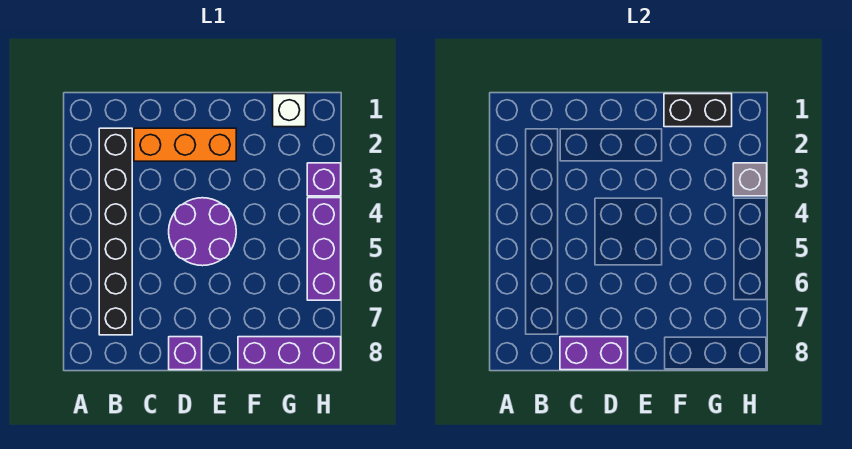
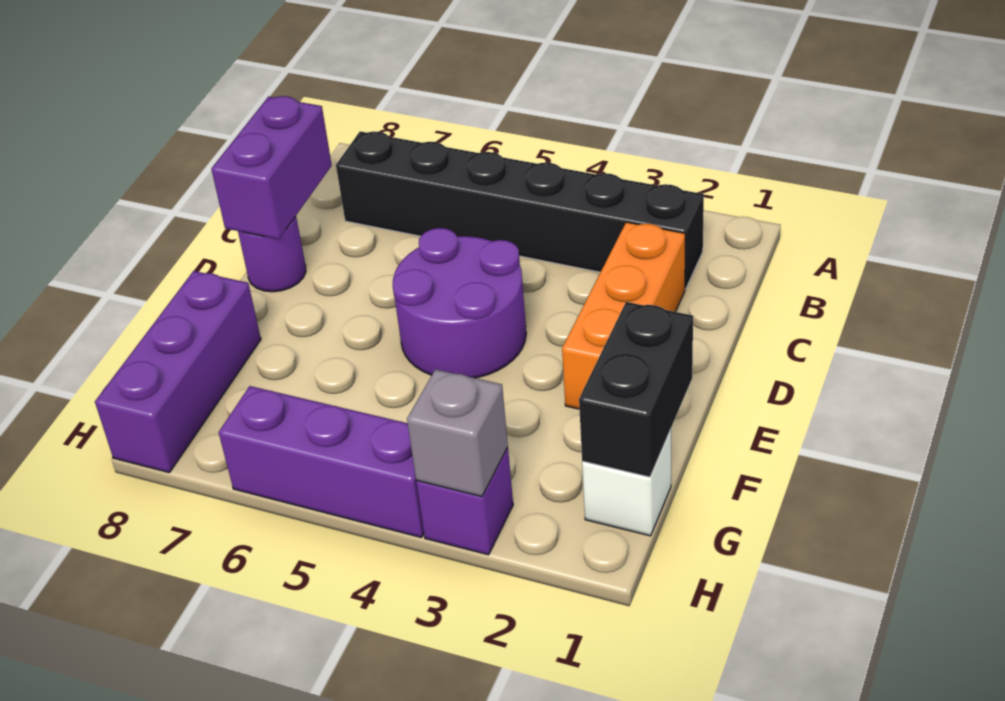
purple 1x1 brick [169,337,202,370] -> purple 1x1 round brick [238,216,306,292]

